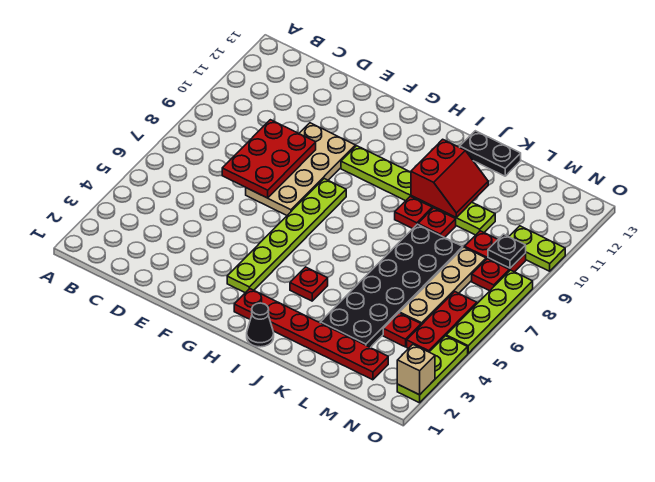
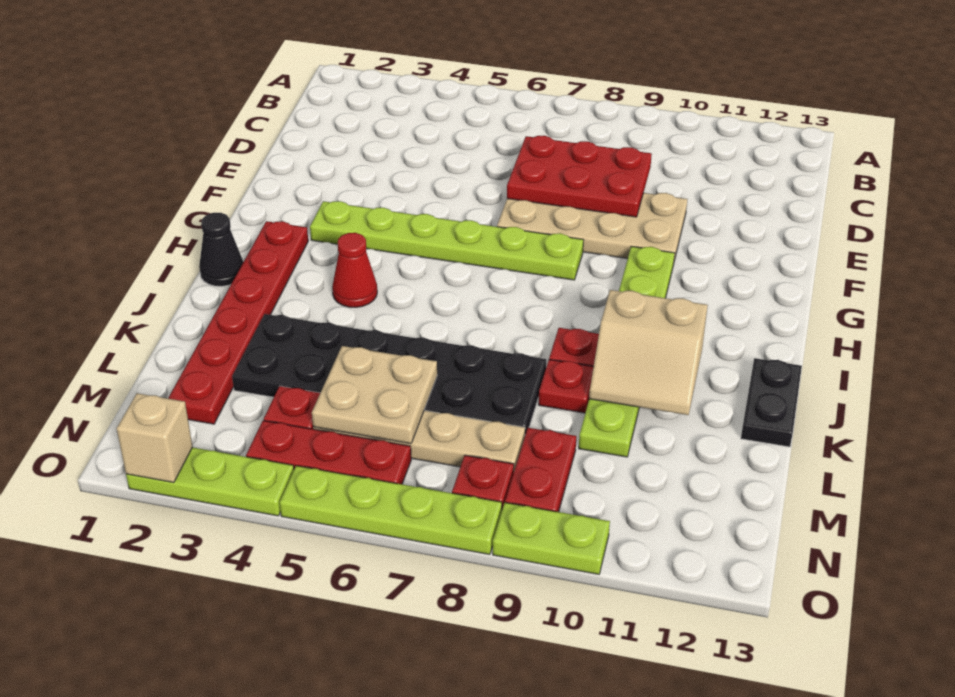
red 1x1 plate [290,267,328,301] -> red 1x1 cone [332,233,377,307]
red 2x2 slope [411,139,488,218] -> tan 2x2 slope [589,290,708,415]
none -> tan 2x2 plate [312,346,437,444]
black 1x1 plate [488,234,526,268] -> none
lime 1x2 plate [509,226,565,271] -> lime 1x2 plate turned to [493,503,610,574]

